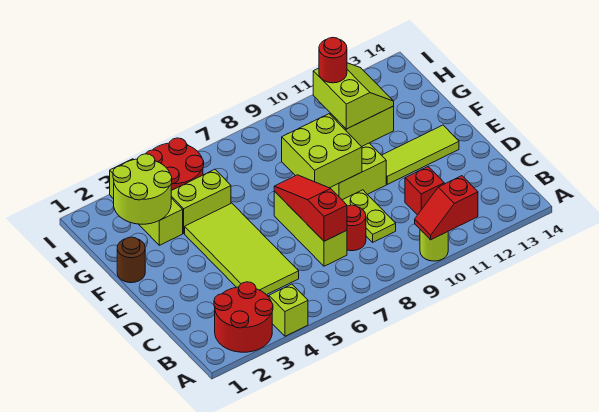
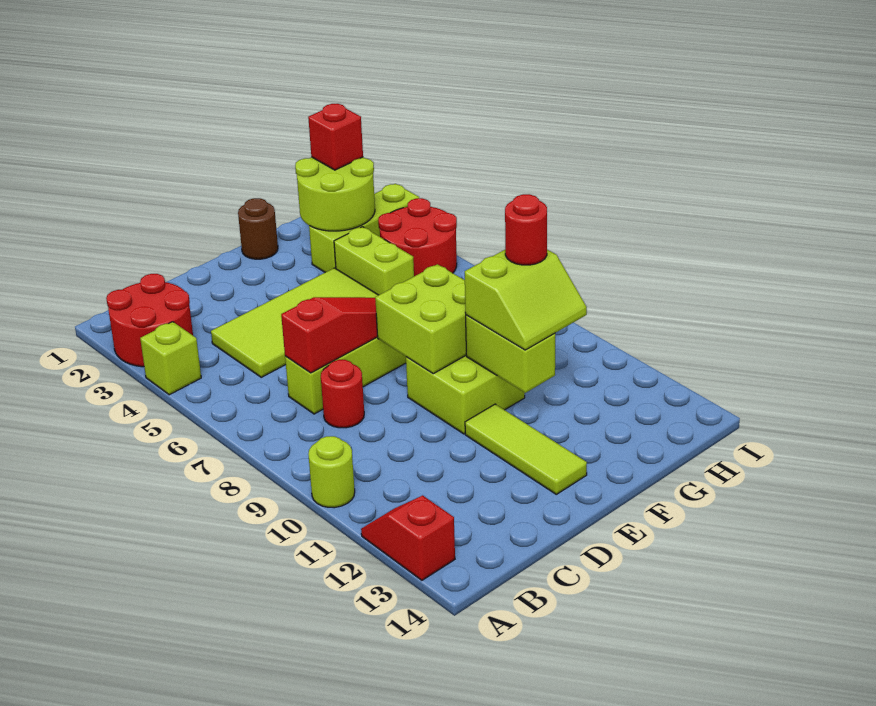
red 1x2 slope [415,176,478,240] -> red 1x2 slope moved to [361,495,455,580]
lime 1x2 plate [343,190,396,242] -> none
red 1x1 brick [405,167,444,215] -> red 1x1 brick moved to [308,104,363,170]

